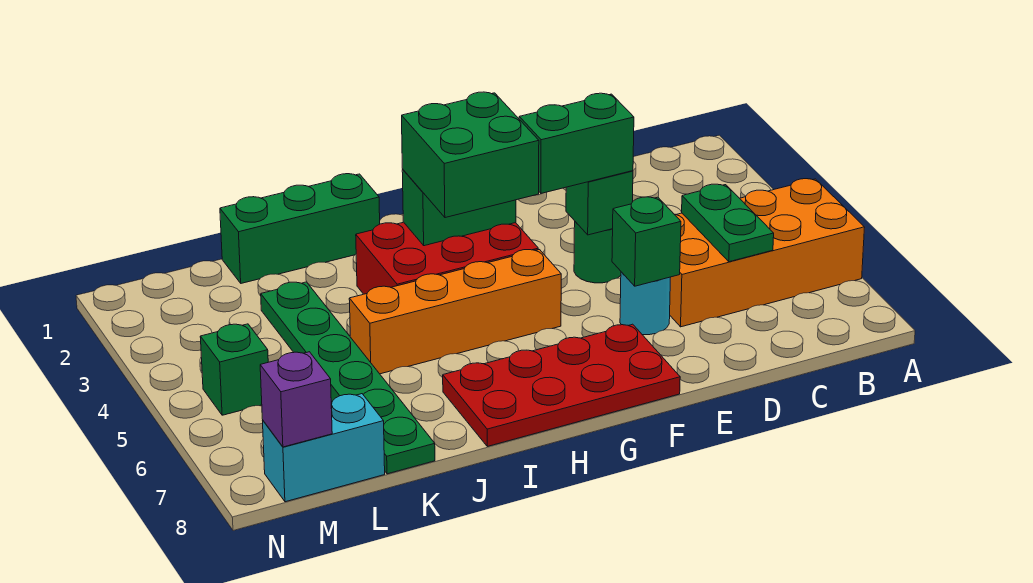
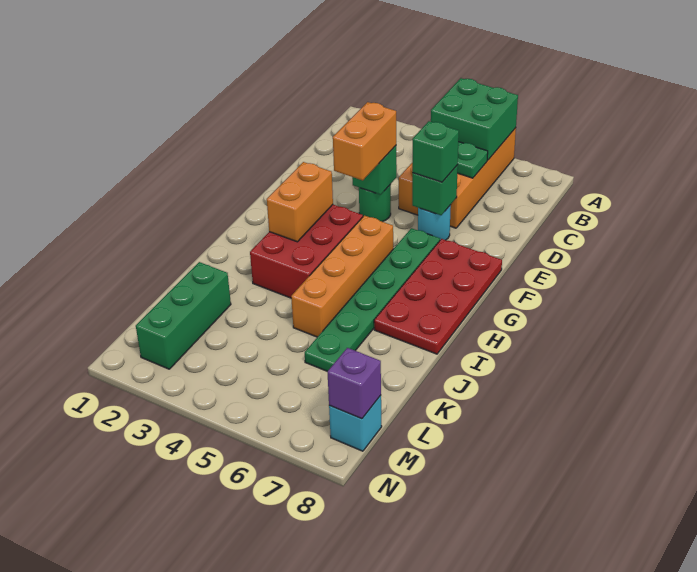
green 1x2 brick [519,93,634,193] -> orange 1x2 brick [333,102,396,180]
green 1x2 brick [402,170,516,246] -> orange 1x2 brick [267,162,333,242]
green 2x2 brick [402,92,539,218] -> green 2x2 brick moved to [431,78,518,160]
green 1x3 brick [220,174,380,283] -> green 1x3 brick moved to [136,262,231,369]
green 1x6 plate [261,282,435,474] -> green 1x6 plate turned to [305,228,440,371]
cyan 1x2 brick [262,394,385,502] -> cyan 1x1 brick [329,395,382,451]
green 1x1 brick [200,324,268,415] -> green 1x1 brick moved to [412,121,459,182]

